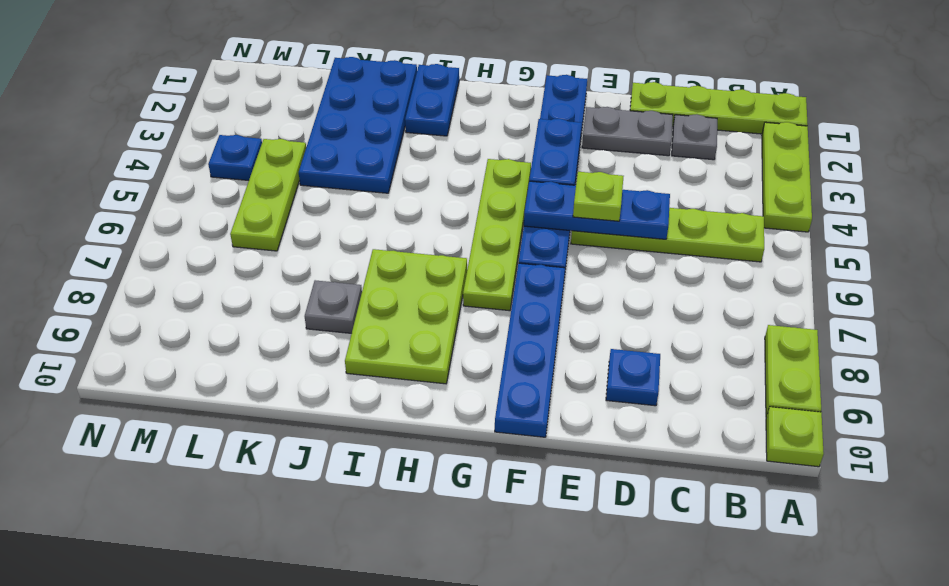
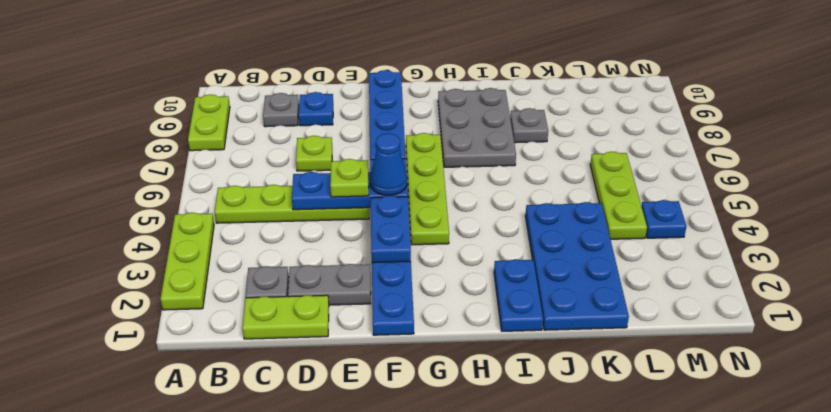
lime 1x4 plate [630,82,808,134] -> lime 1x2 plate [242,295,329,339]
lime 1x1 plate [766,407,824,467] -> lime 1x1 plate moved to [296,136,332,171]
none -> grey 1x1 plate [263,93,299,127]
none -> blue 1x1 cone [370,133,407,195]
lime 2x3 plate [345,249,467,384] -> grey 2x3 plate [438,88,516,167]

